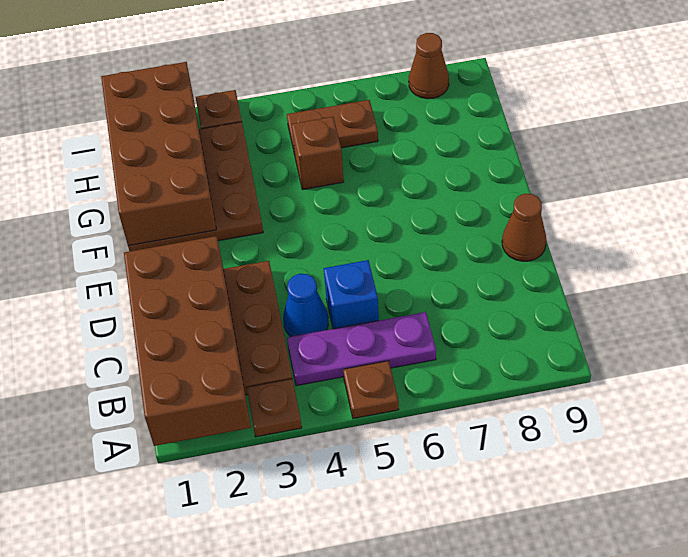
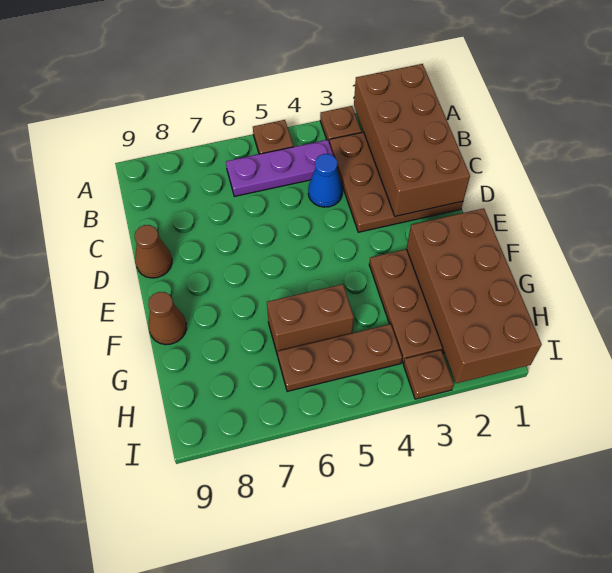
blue 1x1 brick [324,260,379,329] -> none
brown 1x1 brick [292,117,344,190] -> brown 1x2 brick [267,284,354,355]
brown 1x2 plate [287,100,378,154] -> brown 1x3 plate [277,324,402,391]
brown 1x1 cone [409,33,449,99] -> brown 1x1 cone moved to [148,292,187,345]

